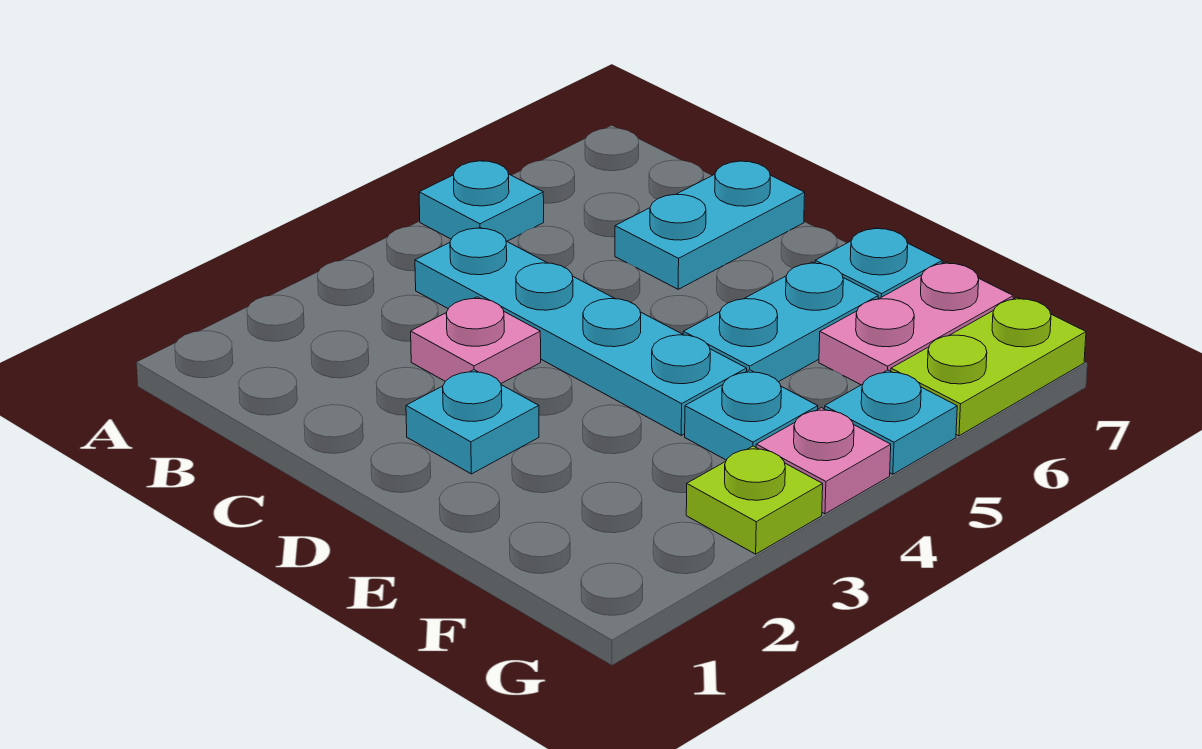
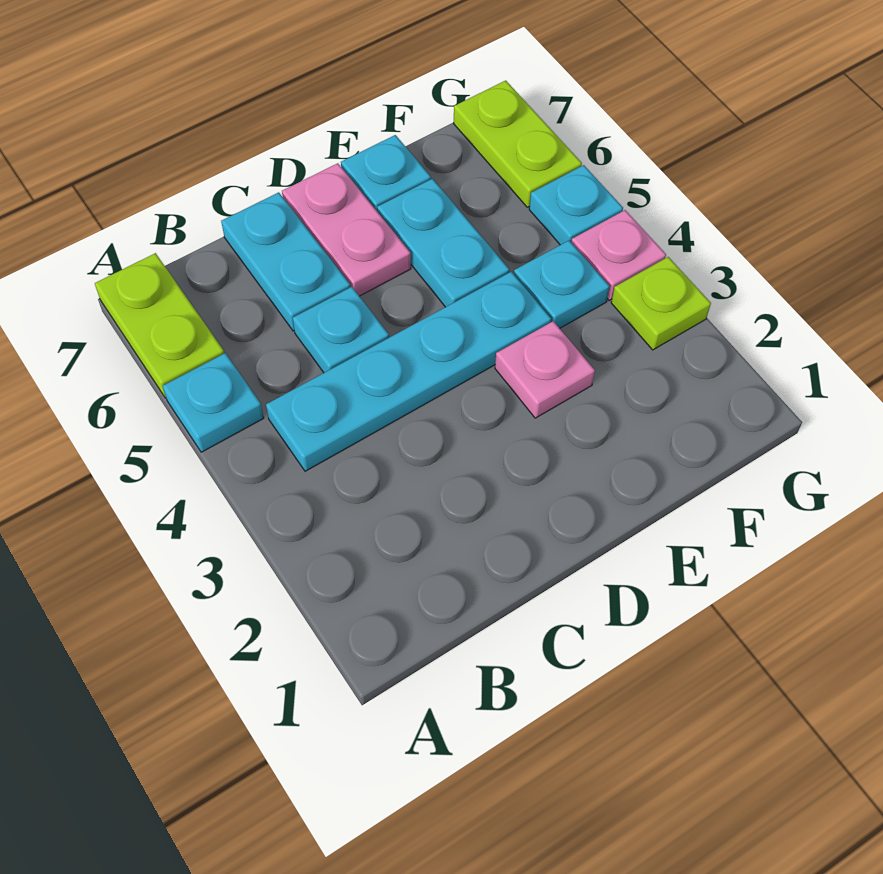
none -> lime 1x2 plate [95,253,224,398]
pink 1x1 plate [411,297,541,383] -> pink 1x1 plate moved to [495,321,595,418]
cyan 1x1 plate [406,370,539,474] -> cyan 1x1 plate moved to [293,287,389,373]
pink 1x2 plate [819,262,1013,385] -> pink 1x2 plate moved to [282,163,411,296]

